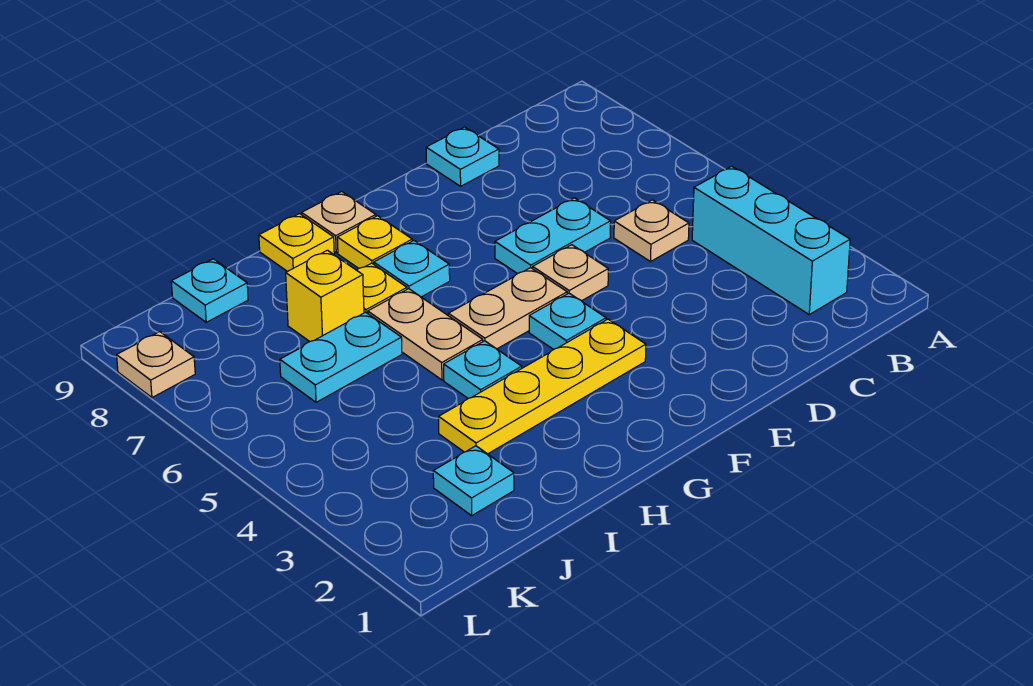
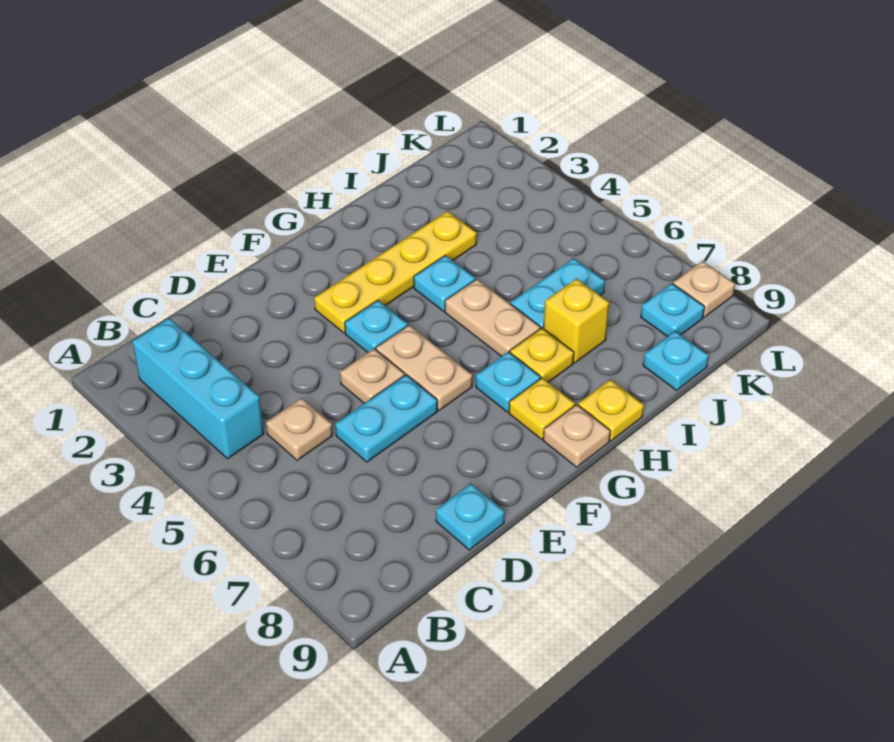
tan 1x2 plate [448,268,567,349] -> tan 1x2 plate turned to [376,325,472,410]
cyan 1x1 plate [433,446,514,515] -> cyan 1x1 plate moved to [641,283,705,337]

